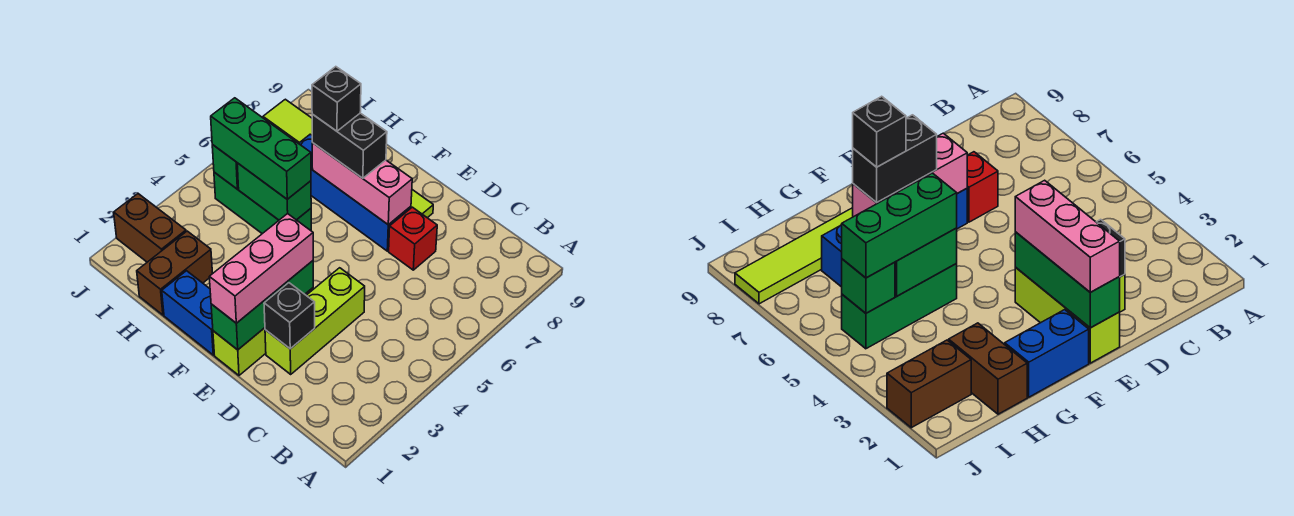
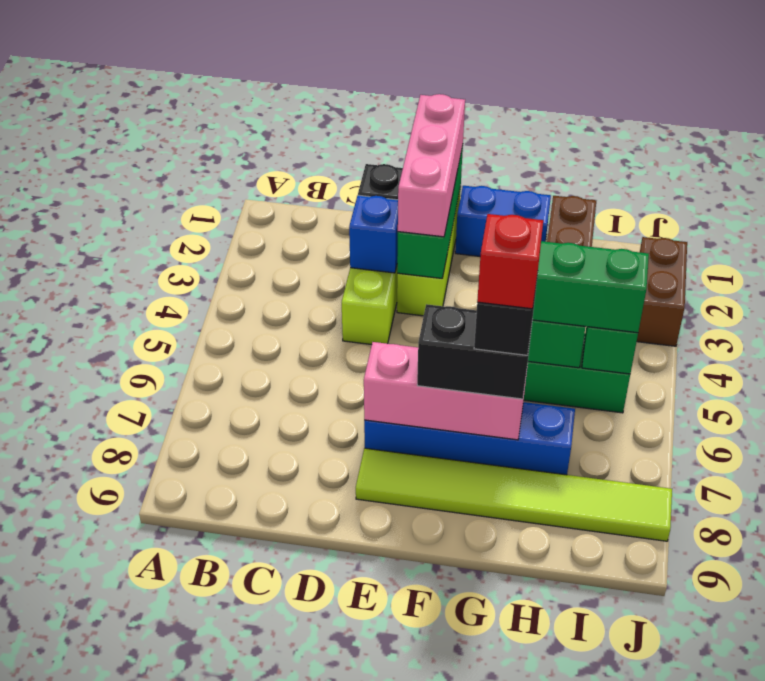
none -> blue 1x1 brick [349,195,398,273]
red 1x1 brick [389,207,437,270] -> red 1x1 brick moved to [477,214,543,309]
brown 1x2 brick [114,194,186,262] -> brown 1x2 brick turned to [637,237,687,346]

